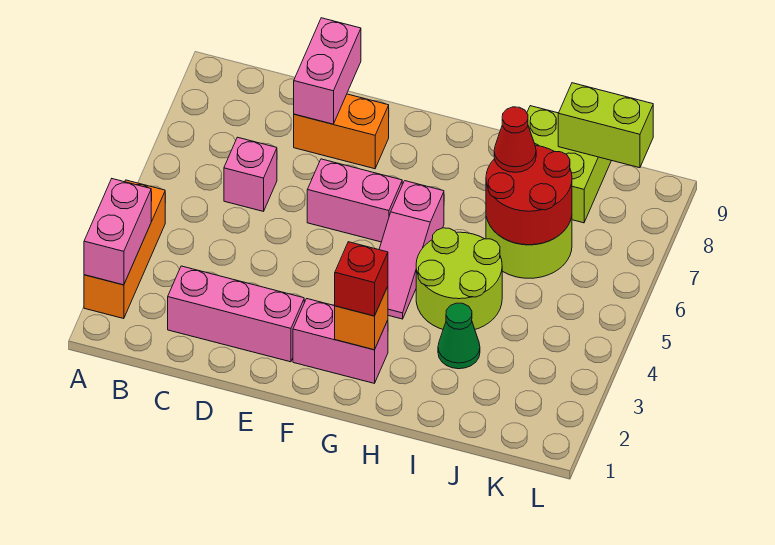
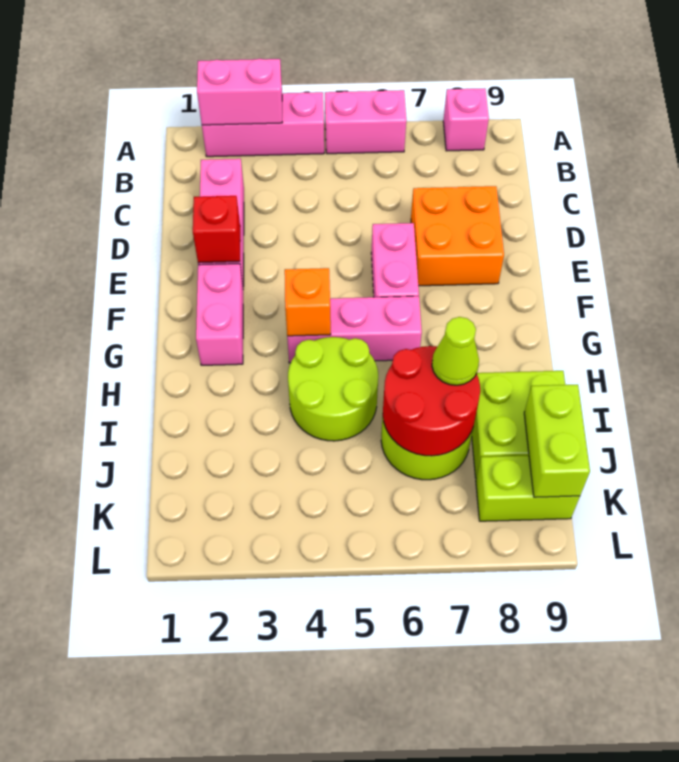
orange 1x3 brick [84,180,165,319] -> pink 1x3 brick [202,92,324,157]
pink 1x1 brick [224,137,277,211] -> pink 1x1 brick moved to [443,88,489,151]
orange 1x2 brick [294,94,389,169] -> orange 2x2 brick [411,186,504,286]
pink 1x2 brick [294,18,361,124] -> pink 1x2 brick moved to [325,90,406,154]
orange 1x1 brick [335,287,388,350] -> orange 1x1 brick moved to [285,268,331,336]
red 1x1 brick [335,242,388,316] -> red 1x1 brick moved to [193,196,240,263]
pink 1x3 slope [379,181,444,319] -> pink 1x3 brick [287,296,422,363]
green 1x1 cone [438,303,480,369] -> none
red 1x1 cone [494,107,536,172] -> lime 1x1 cone [432,317,479,385]
none -> lime 1x2 brick [476,455,580,521]

